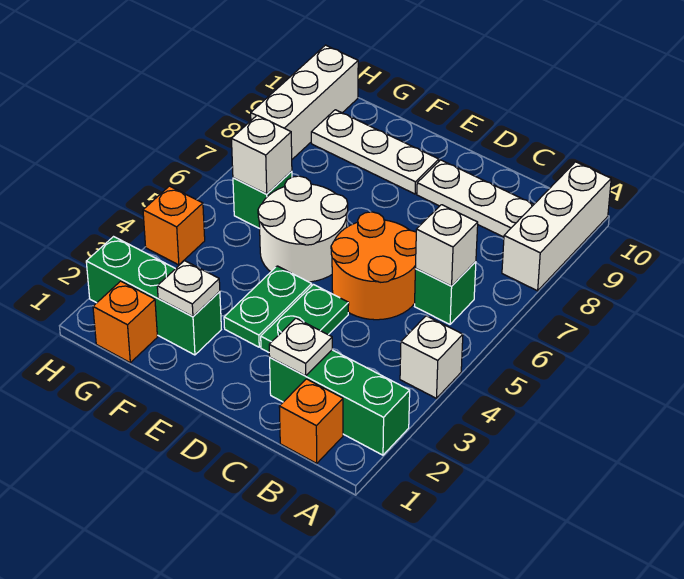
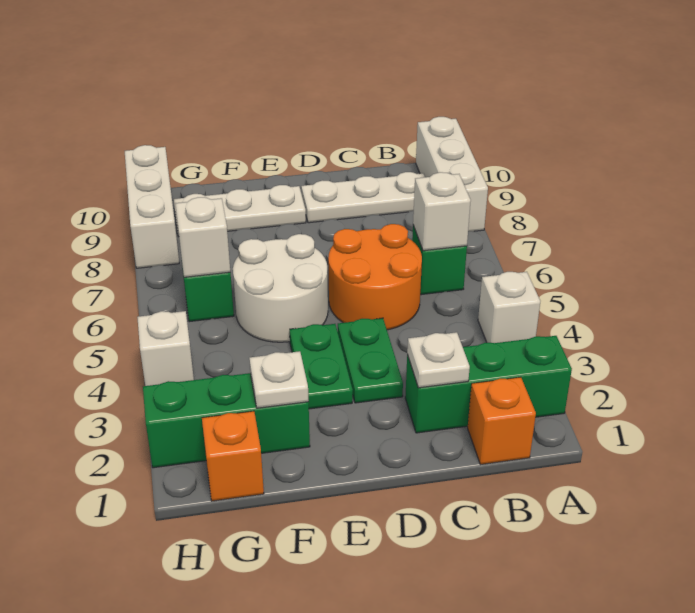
orange 1x1 brick [143,186,205,265] -> white 1x1 brick [137,311,194,386]

